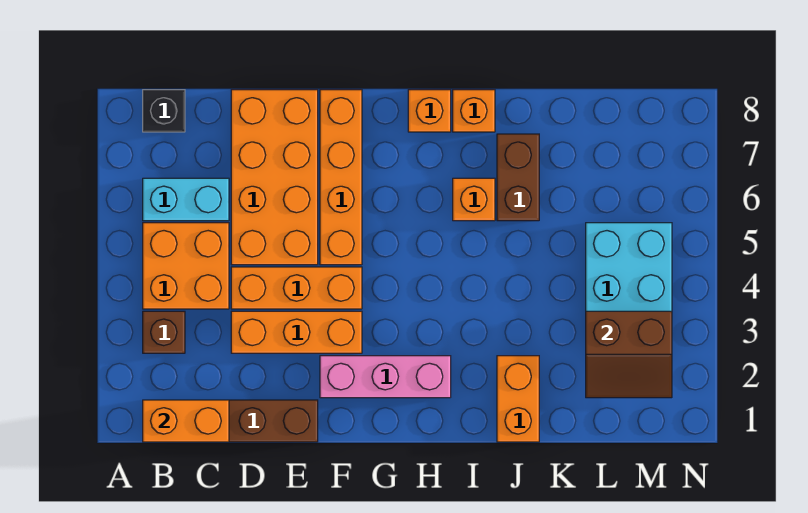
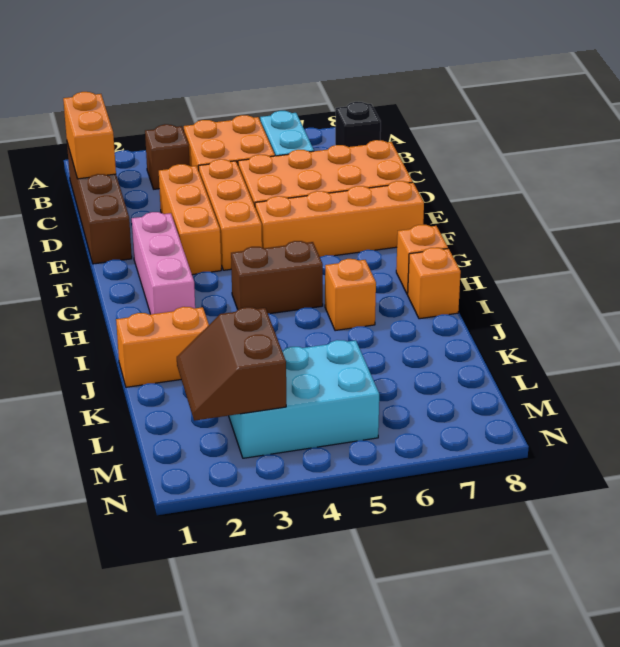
brown 1x2 brick [497,134,539,221] -> brown 1x2 brick moved to [231,241,323,314]

